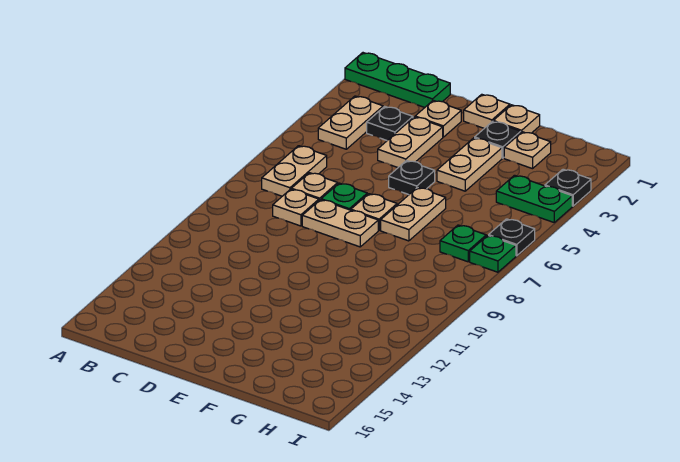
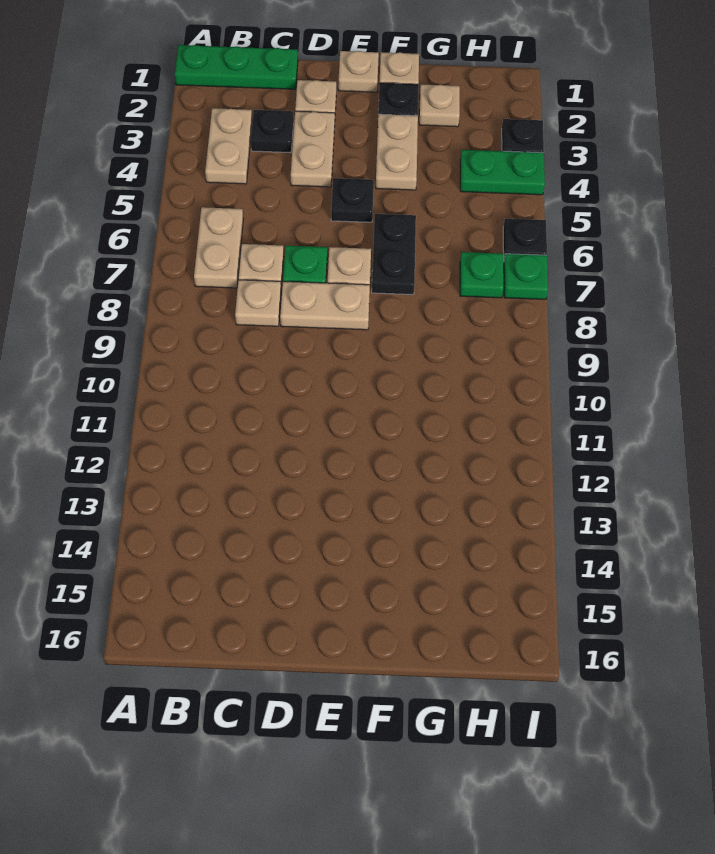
tan 1x2 plate [381,188,446,241] -> black 1x2 plate [372,214,416,295]

